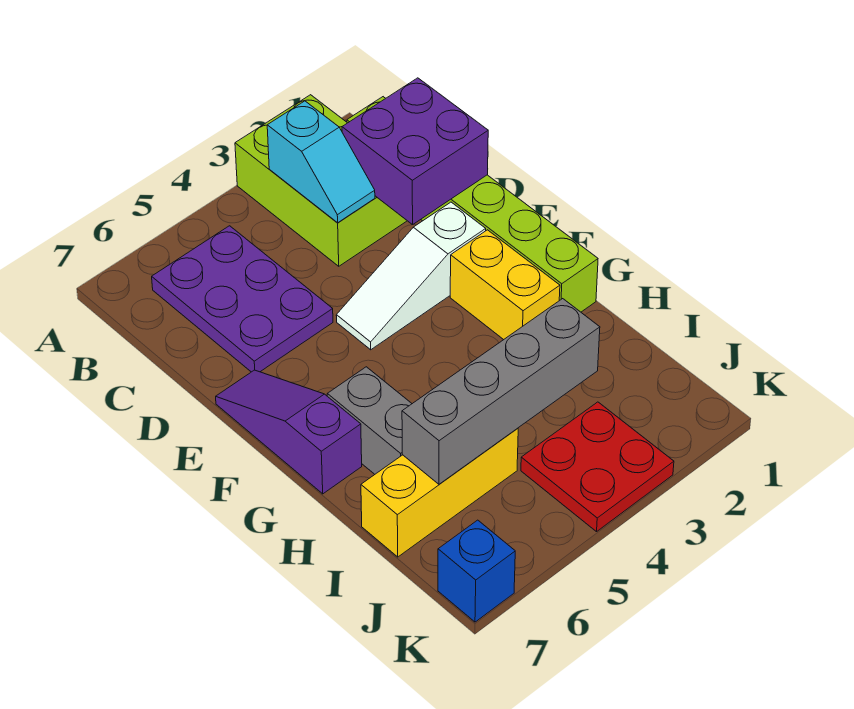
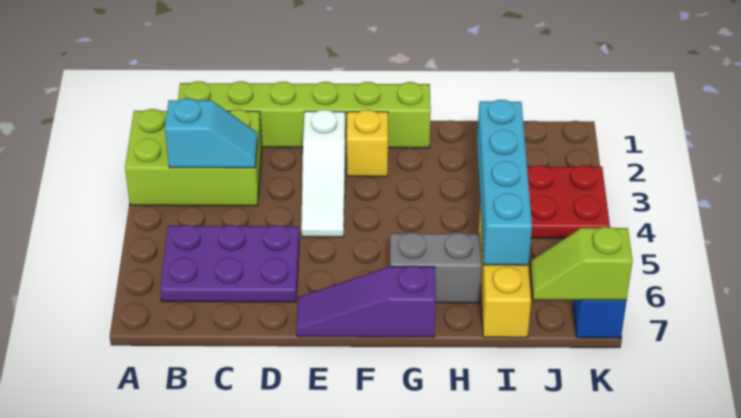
purple 2x2 brick [342,78,488,225] -> none
yellow 1x2 brick [450,230,560,340] -> yellow 1x1 brick [347,110,388,177]
grey 1x4 brick [402,299,600,484] -> cyan 1x4 brick [477,100,532,265]
none -> lime 1x2 slope [531,227,633,300]

